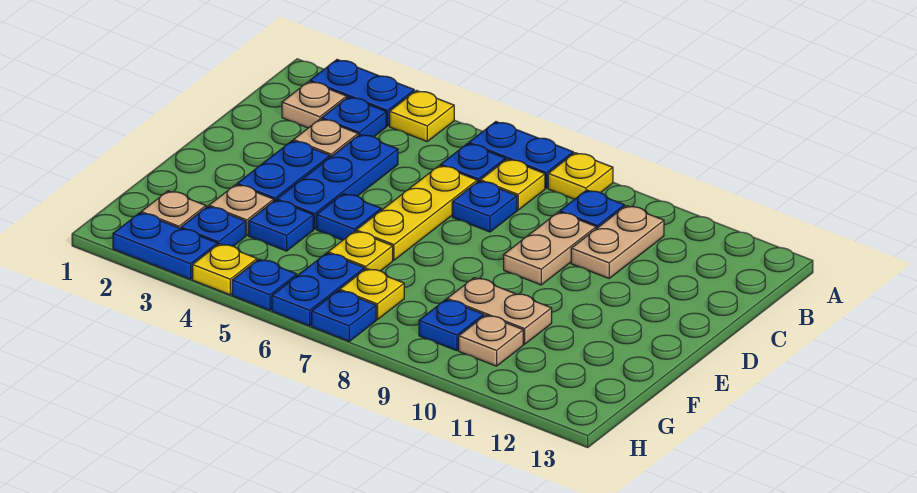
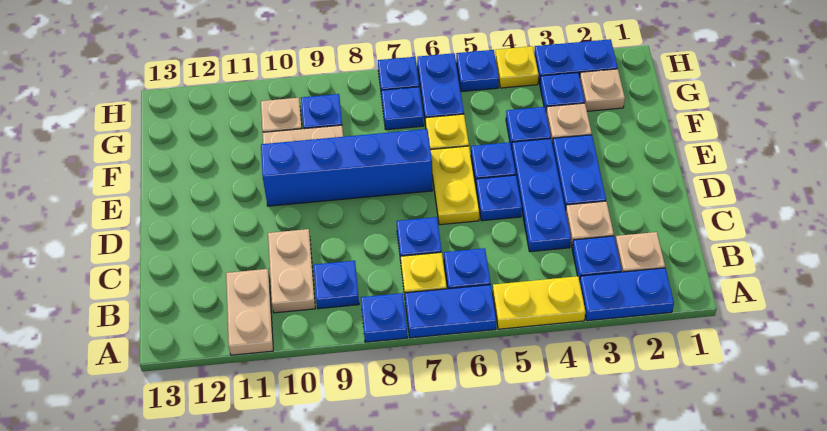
yellow 1x1 plate [390,91,454,141] -> yellow 1x2 plate [493,276,585,329]
yellow 1x1 plate [548,153,613,199] -> blue 1x1 plate [361,293,407,342]
yellow 1x3 plate [356,165,477,260] -> yellow 1x2 plate [431,146,479,225]
tan 1x2 plate [504,212,596,285] -> tan 1x2 plate moved to [226,269,273,355]
none -> blue 1x1 plate [476,175,522,221]
none -> blue 1x4 brick [261,129,432,206]
yellow 1x1 plate [340,268,404,320] -> blue 1x1 plate [381,87,424,130]

